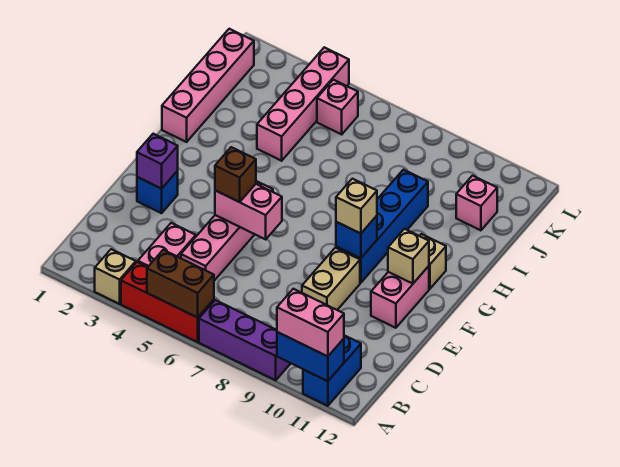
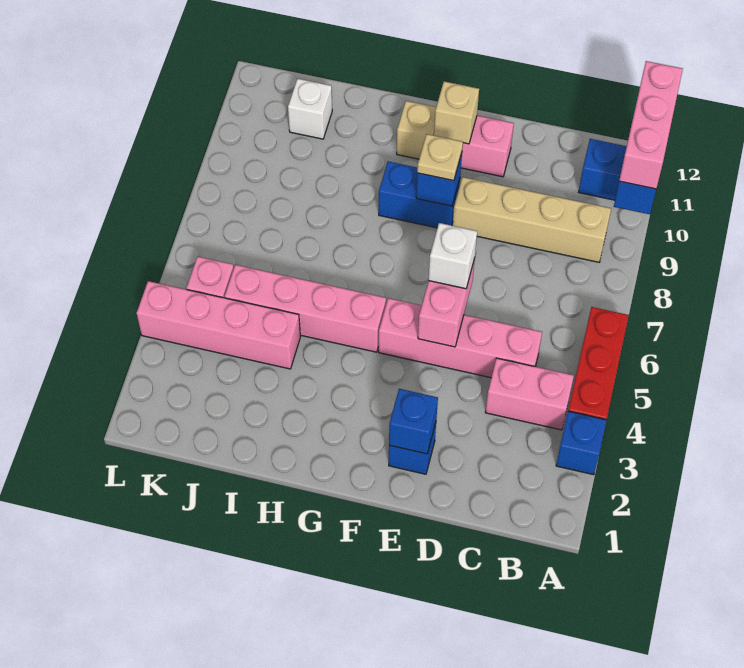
tan 1x1 brick [95,249,136,304] -> blue 1x1 brick [556,411,606,475]
brown 1x2 brick [147,250,214,318] -> none
purple 1x3 brick [199,300,291,380] -> none
pink 1x2 brick [277,289,344,357] -> pink 1x3 brick [619,61,683,189]
tan 1x2 brick [302,248,360,310] -> tan 1x4 brick [453,177,611,262]
purple 1x1 brick [137,134,178,189] -> blue 1x1 brick [389,389,438,454]
brown 1x1 brick [215,147,256,202] -> none
none -> white 1x1 brick [429,223,477,289]
blue 1x4 brick [336,170,428,283] -> blue 1x2 brick [379,162,460,228]
tan 1x1 brick [336,179,377,234] -> tan 1x1 plate [417,134,463,181]
pink 1x4 brick [162,29,254,142] -> pink 1x4 brick moved to [225,265,386,352]
pink 1x1 brick [456,176,497,230] -> white 1x1 brick [288,79,332,139]

